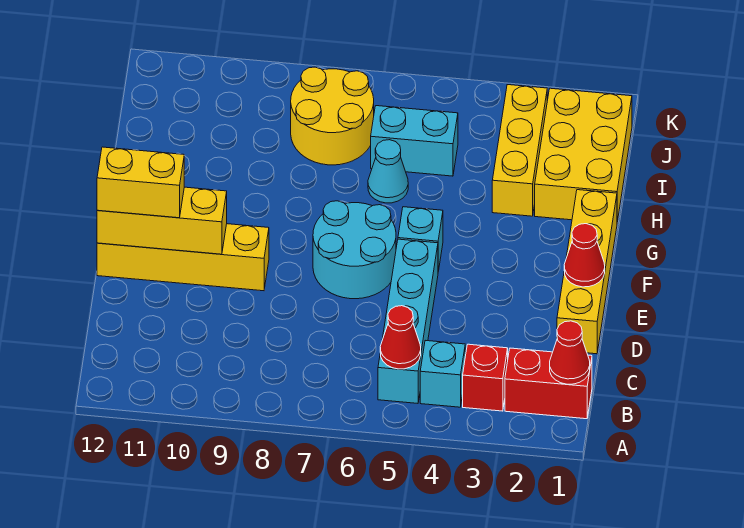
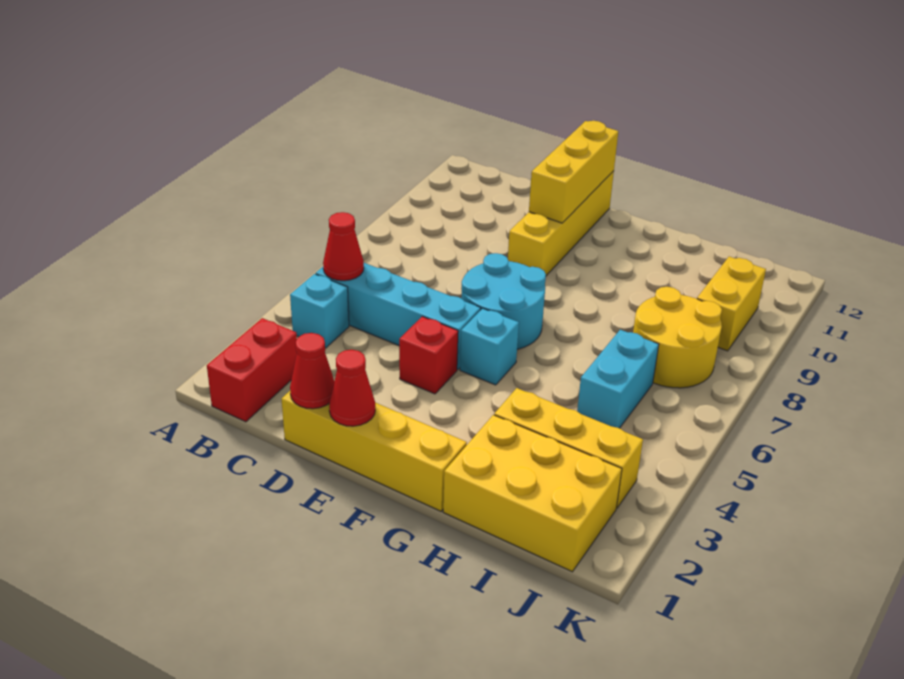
red 1x1 cone [550,321,590,384] -> red 1x1 cone moved to [290,333,334,409]
red 1x1 brick [463,344,508,411] -> red 1x1 brick moved to [399,316,458,394]
yellow 1x2 brick [97,147,184,218] -> yellow 1x2 brick moved to [697,257,766,351]
cyan 1x1 cone [368,140,408,203] -> none

